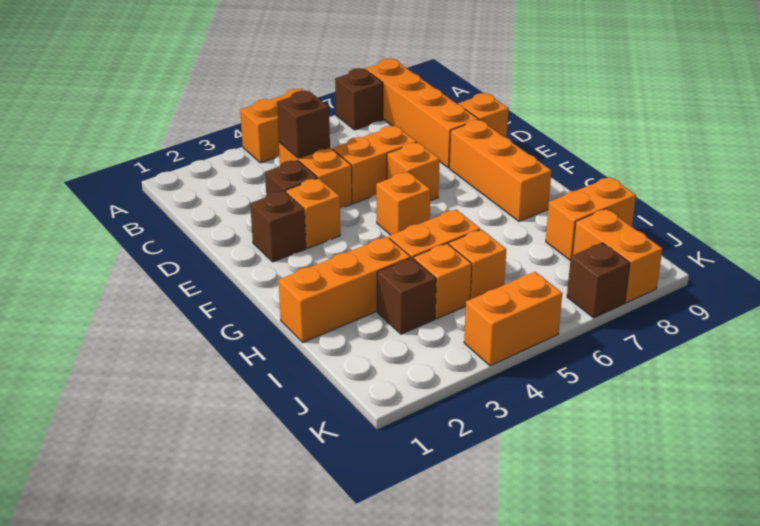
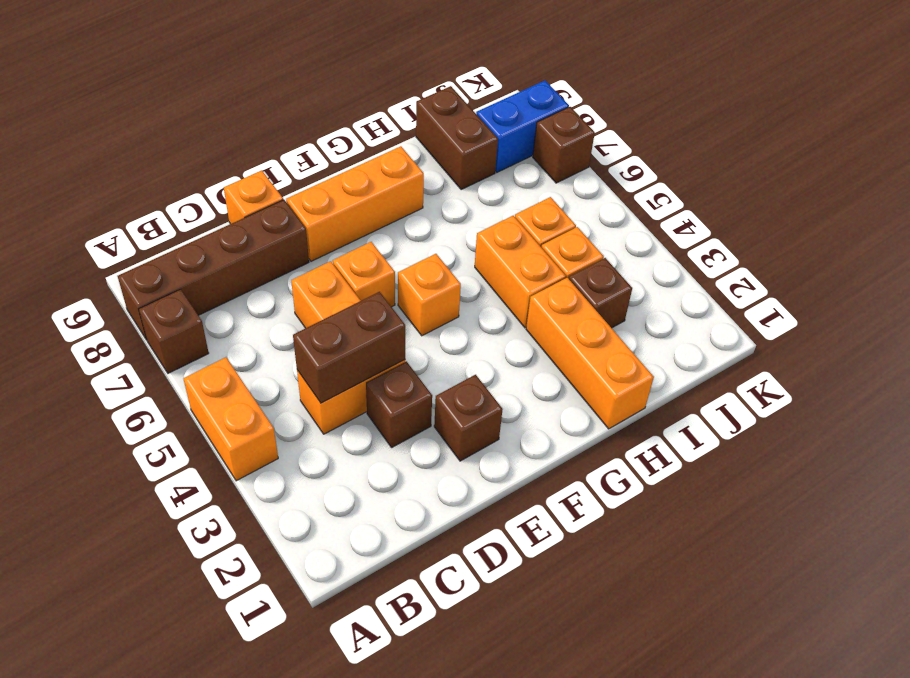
orange 1x4 brick [365,59,479,168] -> brown 1x4 brick [118,200,309,340]
brown 1x1 brick [277,91,330,158] -> brown 1x2 brick [293,292,405,403]
orange 1x1 brick [286,178,340,248] -> none
orange 1x2 brick [546,177,636,260] -> brown 1x2 brick [416,86,498,189]
orange 1x2 brick [573,209,662,303] -> blue 1x2 brick [476,81,569,172]
orange 1x2 brick [464,272,562,366] -> none

